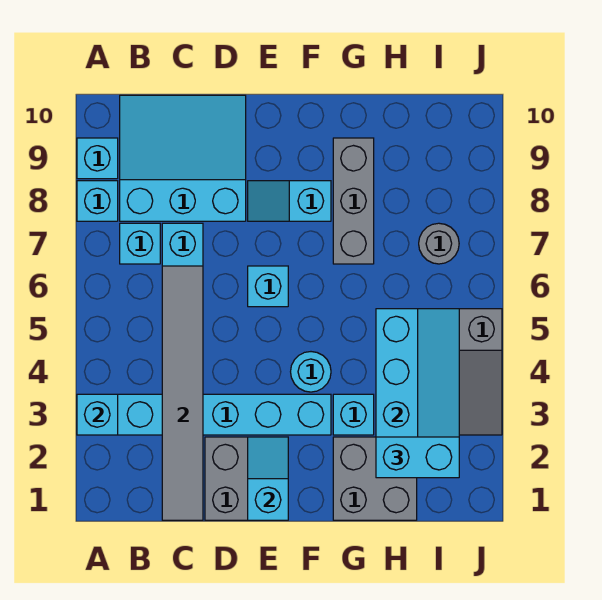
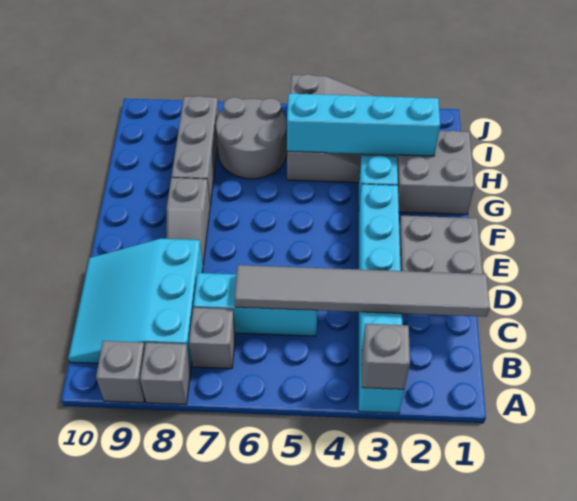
cyan 1x1 brick [77,394,118,435] -> grey 1x1 brick [362,324,410,389]
cyan 1x1 brick [77,181,118,221] -> grey 1x1 brick [140,343,191,405]
cyan 1x1 brick [77,138,118,179] -> grey 1x1 brick [96,341,145,403]
cyan 1x1 brick [120,223,160,264] -> grey 1x1 brick [189,308,235,369]
cyan 1x2 slope [248,437,288,520] -> none
cyan 1x1 brick [248,266,288,307] -> none
cyan 1x2 slope [248,181,331,221] -> grey 1x2 slope [166,178,210,264]
cyan 1x1 round brick [291,352,331,392] -> none
grey 1x3 brick [333,138,374,264] -> grey 1x3 brick turned to [172,96,219,205]
cyan 1x2 brick [376,437,459,478] -> none
grey 1x1 round brick [419,223,459,264] -> grey 2x2 round brick [216,97,287,179]

